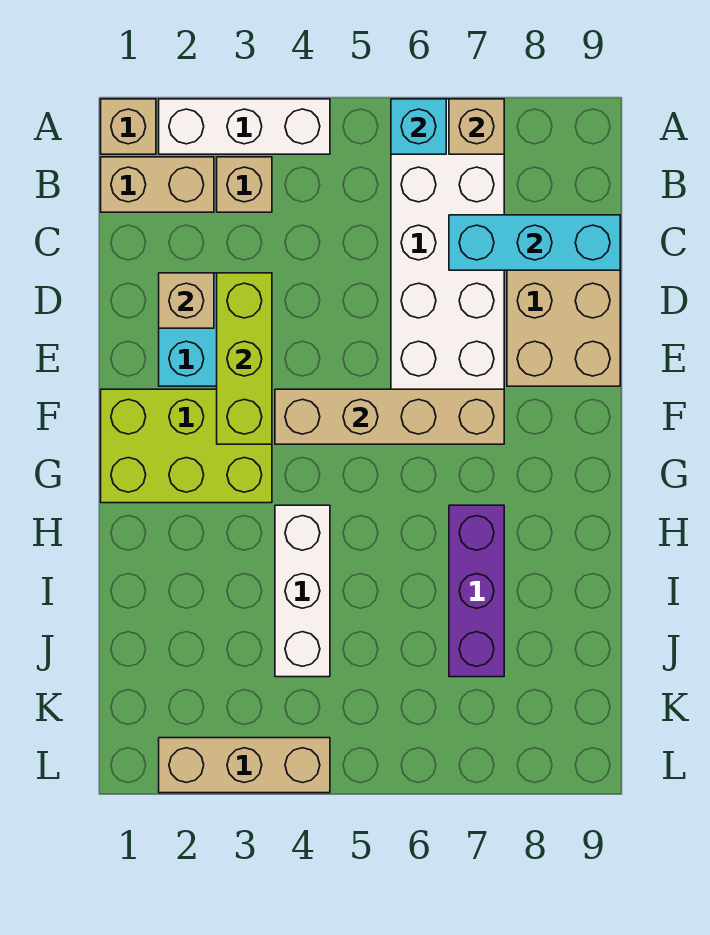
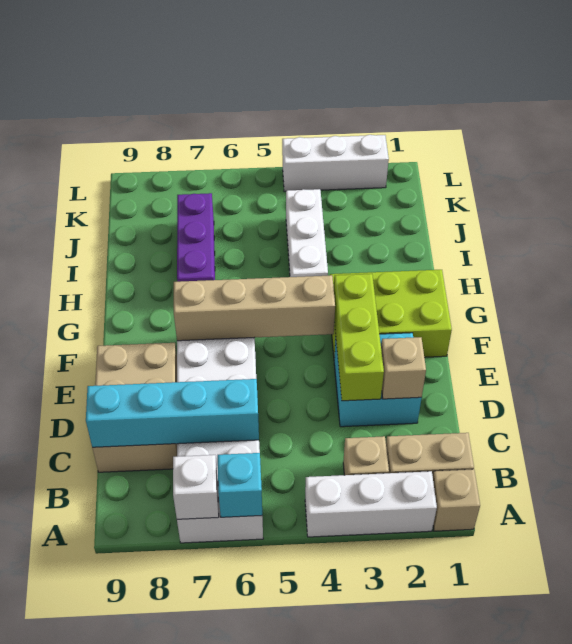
tan 1x1 brick [449,99,504,154] -> white 1x1 brick [173,455,219,519]
cyan 1x3 brick [449,215,620,270] -> cyan 1x4 brick [86,379,259,447]
tan 1x3 brick [159,738,330,793] -> white 1x3 brick [282,135,389,192]

